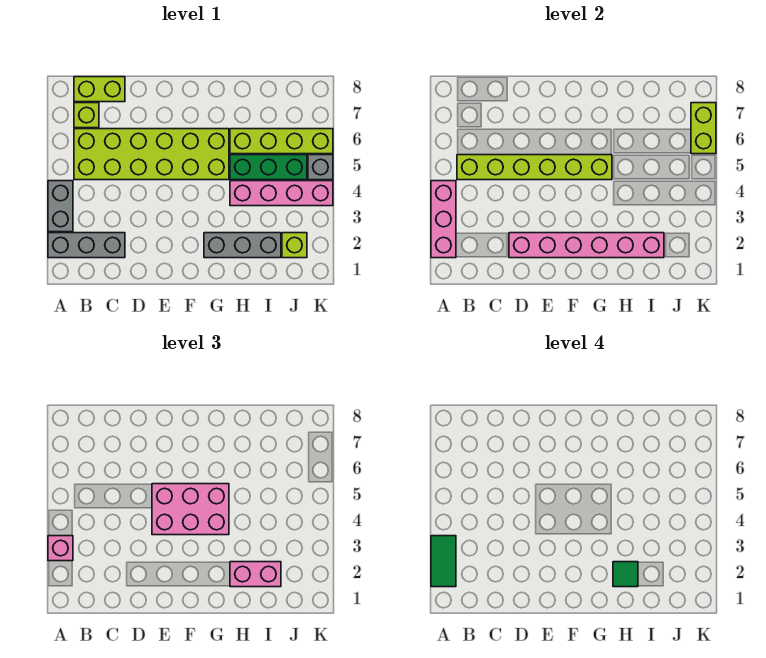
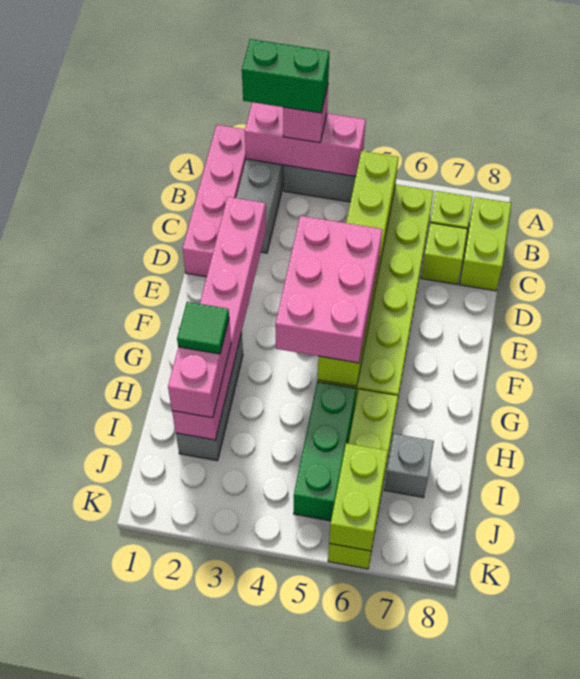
green 1x2 tile [431,536,456,587] -> green 1x2 brick [242,39,329,113]
pink 1x4 brick [230,181,333,206] -> pink 1x4 brick moved to [183,125,246,277]
lime 1x1 brick [282,233,307,258] -> lime 1x1 brick moved to [421,223,467,284]
grey 1x1 brick [308,155,333,180] -> grey 1x1 brick moved to [384,434,434,497]
lime 1x2 brick [691,103,716,154] -> lime 1x2 brick turned to [329,443,388,551]

